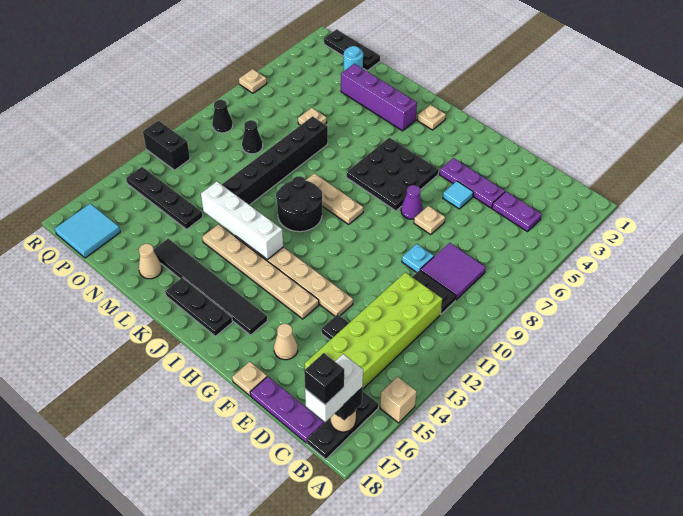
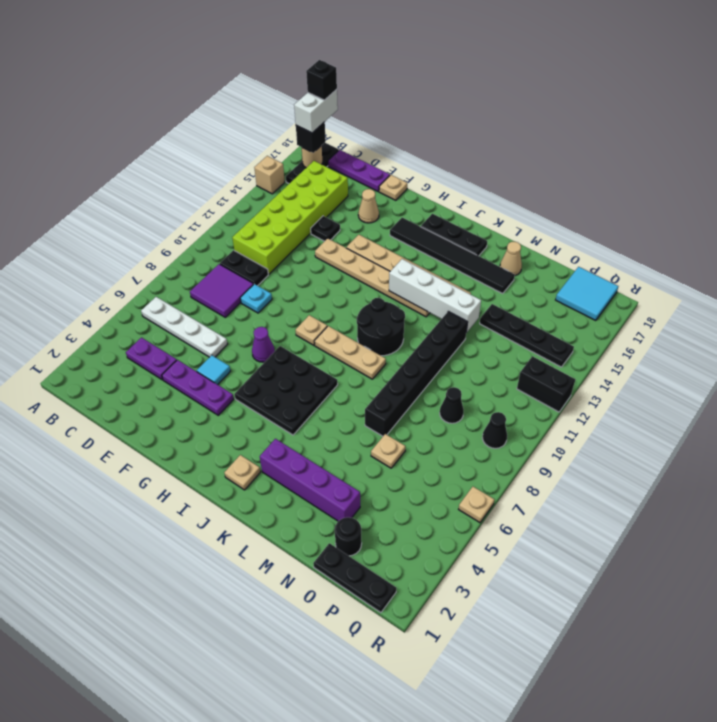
none -> white 1x4 plate [141,297,227,357]
tan 1x1 plate [414,206,445,234] -> tan 1x1 plate moved to [296,315,327,345]
cyan 1x1 round brick [344,46,363,71] -> black 1x1 round brick [335,517,362,556]

